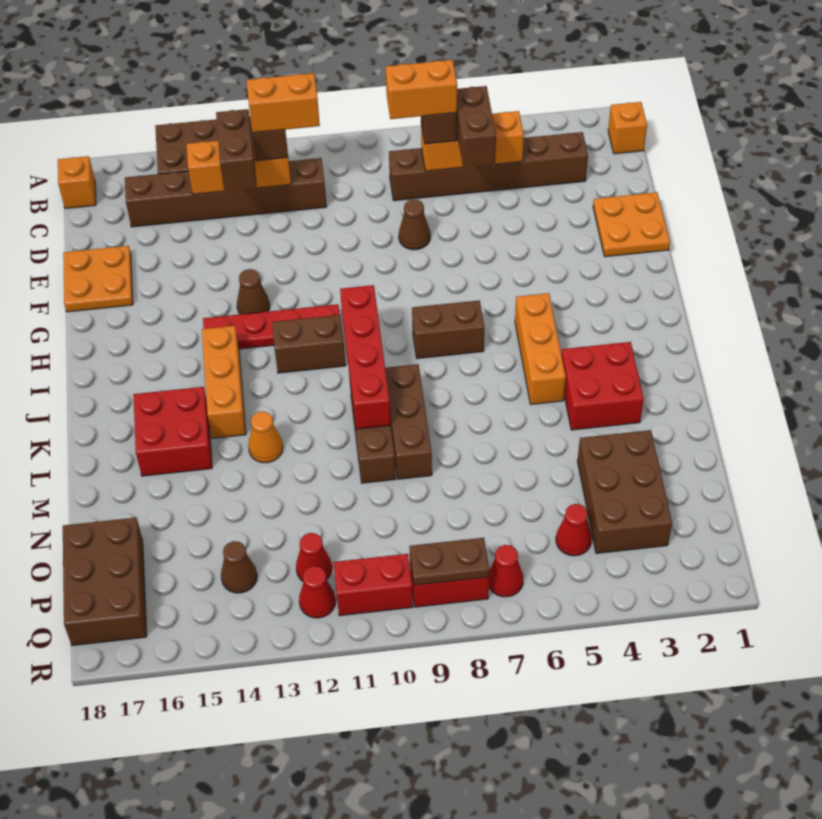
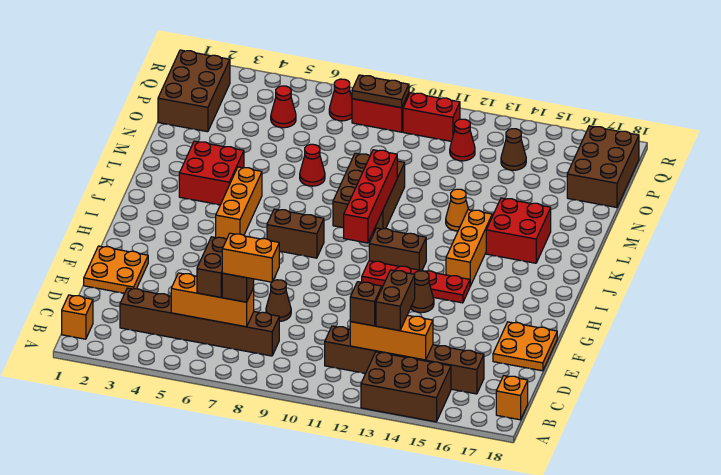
orange 1x2 brick [247,73,320,133] -> none
brown 2x3 brick [577,430,672,554] -> brown 2x3 brick moved to [158,50,230,132]
red 1x1 cone [299,566,335,618] -> red 1x1 cone moved to [300,144,325,186]

